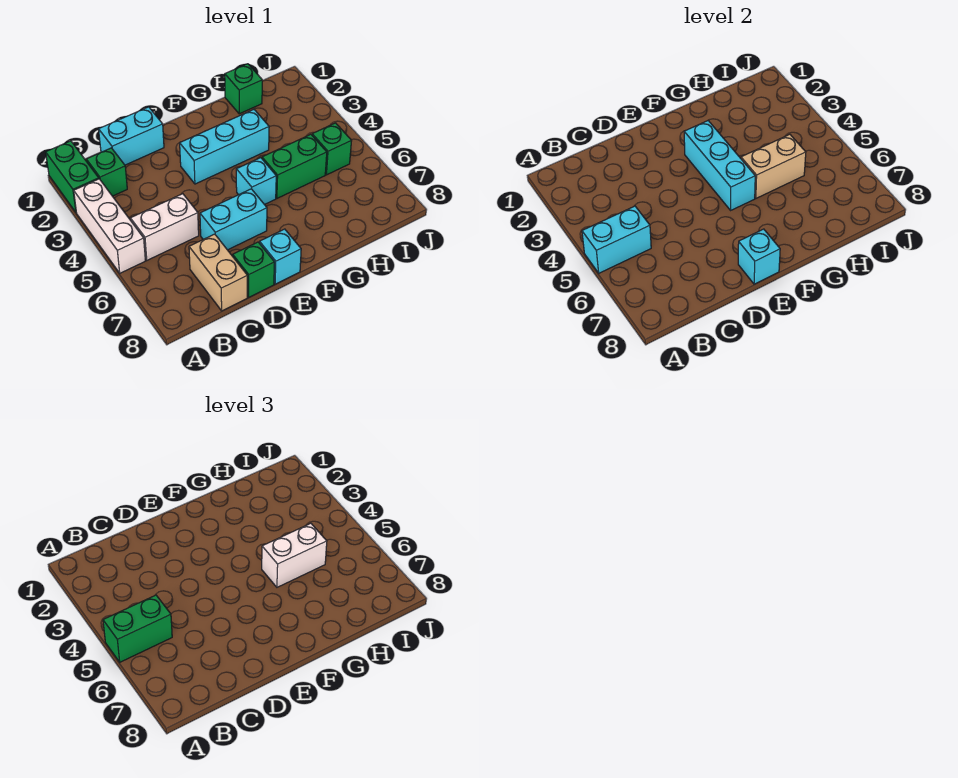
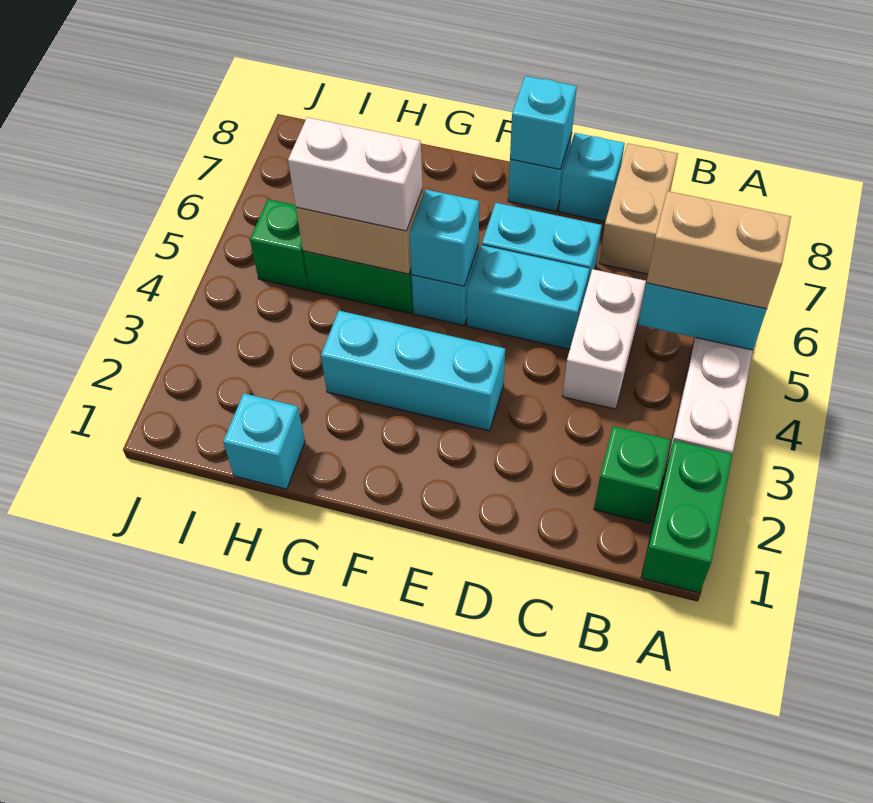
green 1x2 brick [103,595,172,662] -> tan 1x2 brick [646,191,791,309]
white 1x2 brick [130,194,199,260] -> white 1x2 brick turned to [562,269,646,409]
cyan 1x2 brick [99,107,164,165] -> cyan 1x2 brick moved to [467,245,589,349]
green 1x1 brick [233,242,275,297] -> cyan 1x1 brick [559,133,625,222]
cyan 1x3 brick [684,121,755,210] -> cyan 1x1 brick [409,189,479,286]
green 1x1 brick [225,64,262,114] -> cyan 1x1 brick [223,393,305,489]

